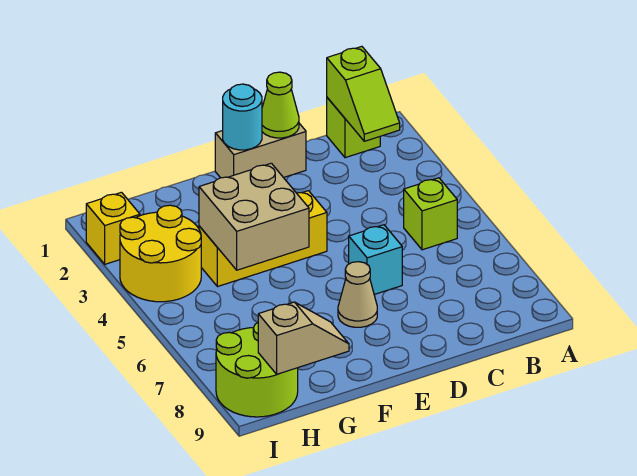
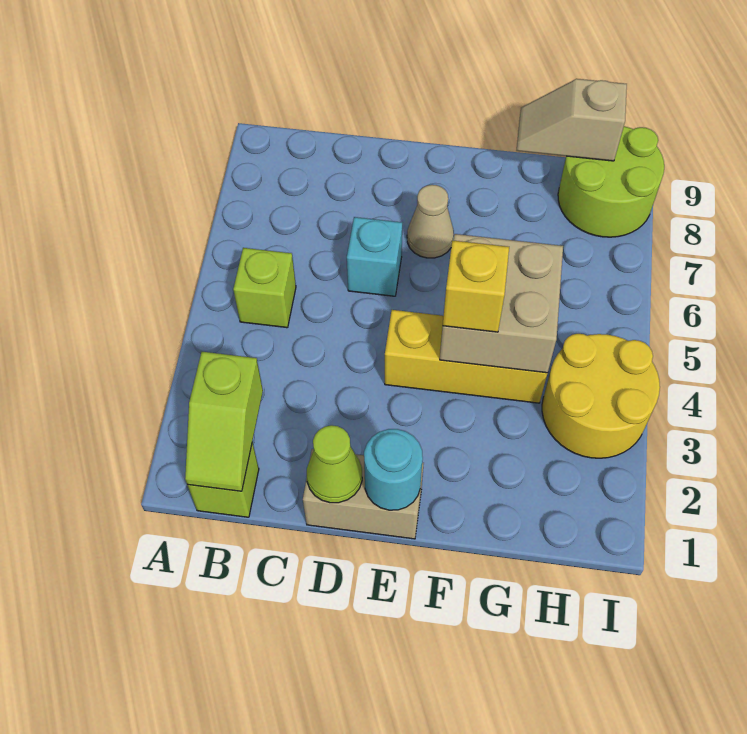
lime 1x2 slope [327,46,400,141] -> lime 1x2 slope turned to [185,352,263,491]
yellow 1x1 brick [86,192,140,264] -> yellow 1x1 brick moved to [443,240,509,332]

